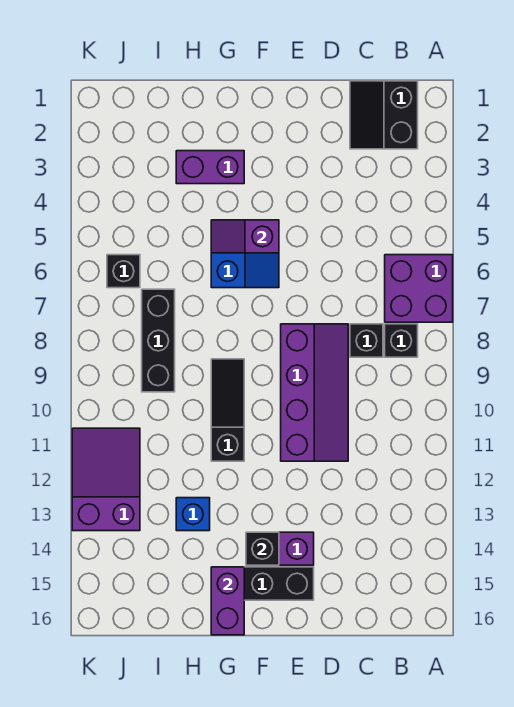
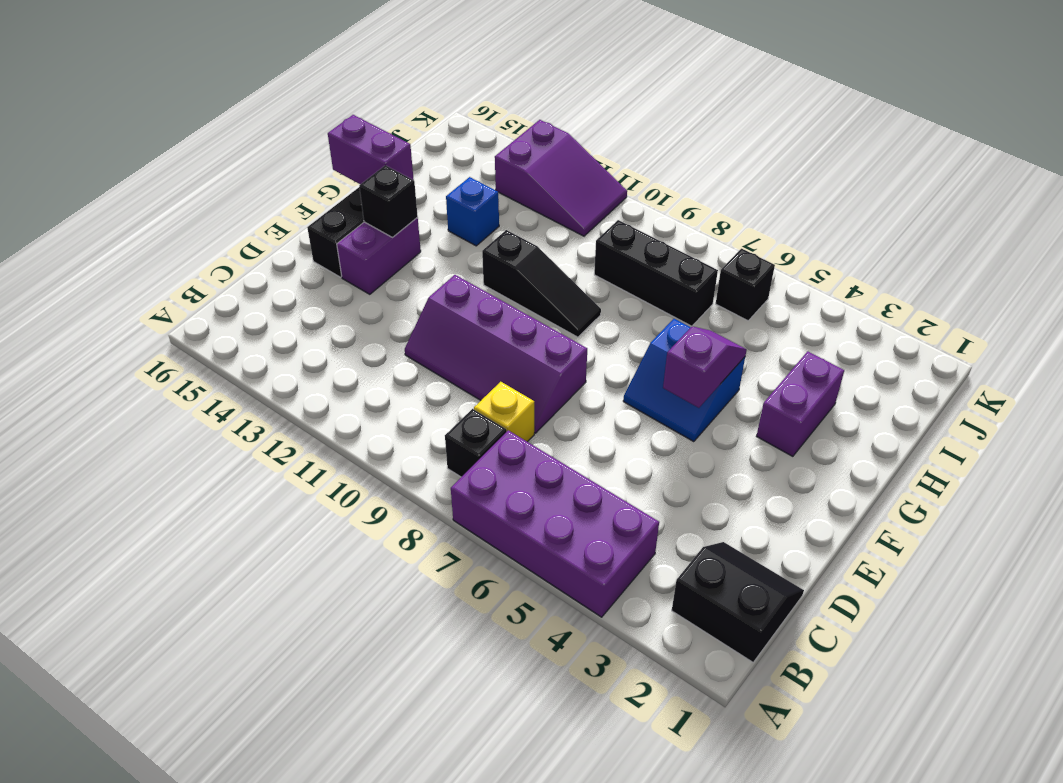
purple 2x2 brick [385,255,453,322] -> purple 2x4 brick [451,430,659,617]
black 1x1 brick [350,324,383,357] -> yellow 1x1 brick [474,382,534,442]

